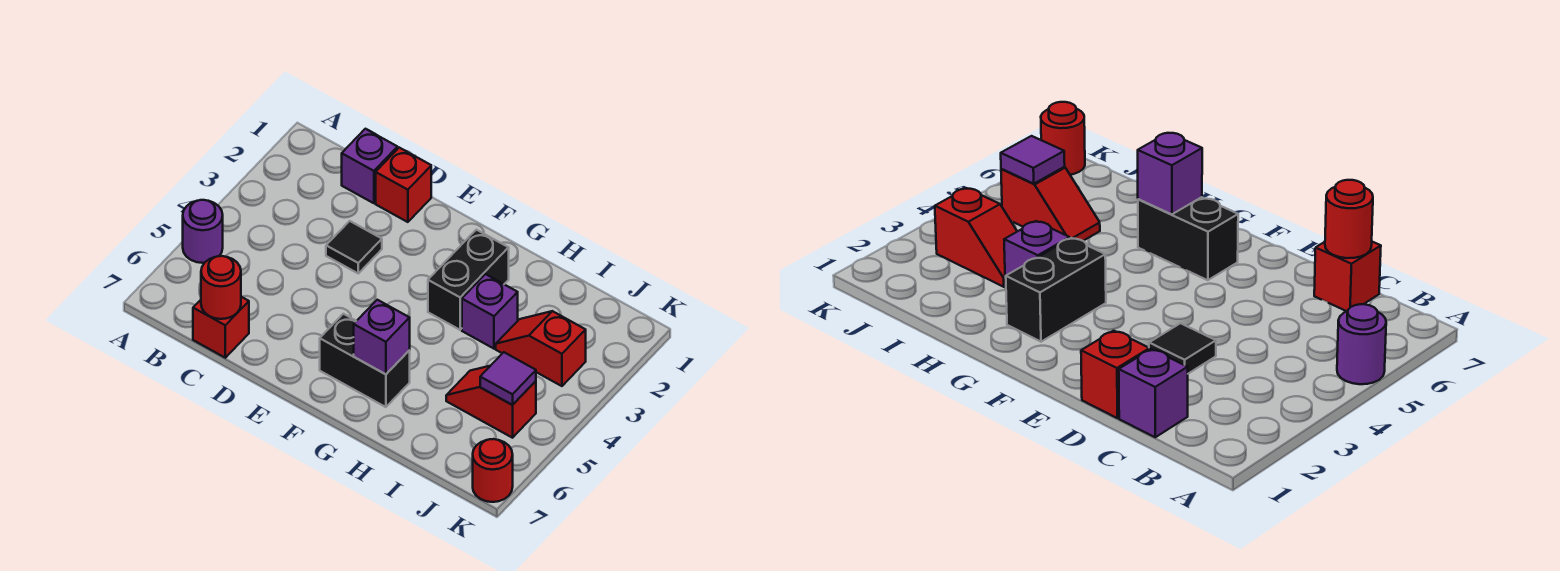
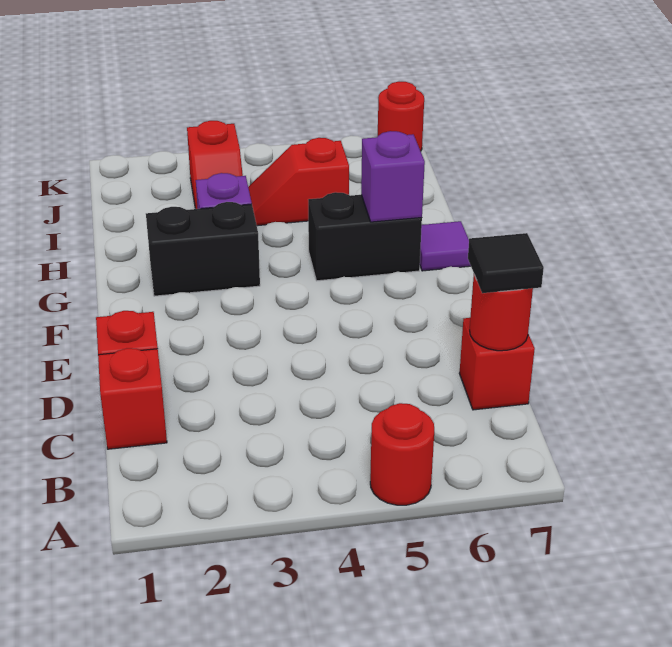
purple 1x1 round brick [183,200,223,263] -> red 1x1 round brick [370,403,434,505]
purple 1x1 brick [342,129,398,203] -> red 1x1 brick [98,348,167,449]
black 1x1 tile [326,221,382,273] -> black 1x1 tile moved to [468,233,544,293]
black 1x2 brick [320,314,410,407] -> black 1x2 brick turned to [308,192,422,281]
red 1x2 slope [446,366,536,438] -> red 1x2 slope turned to [248,138,349,226]
purple 1x1 tile [480,352,536,405] -> purple 1x1 tile moved to [420,221,471,271]

